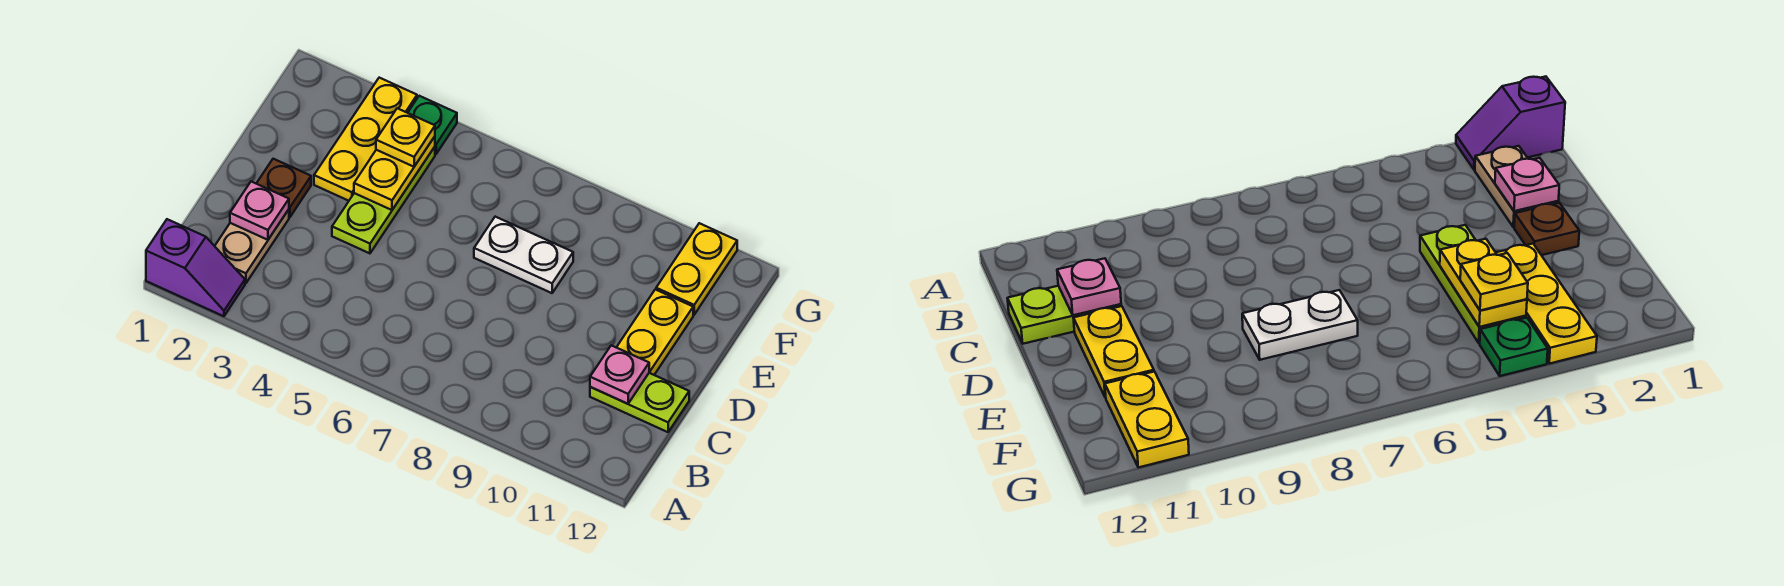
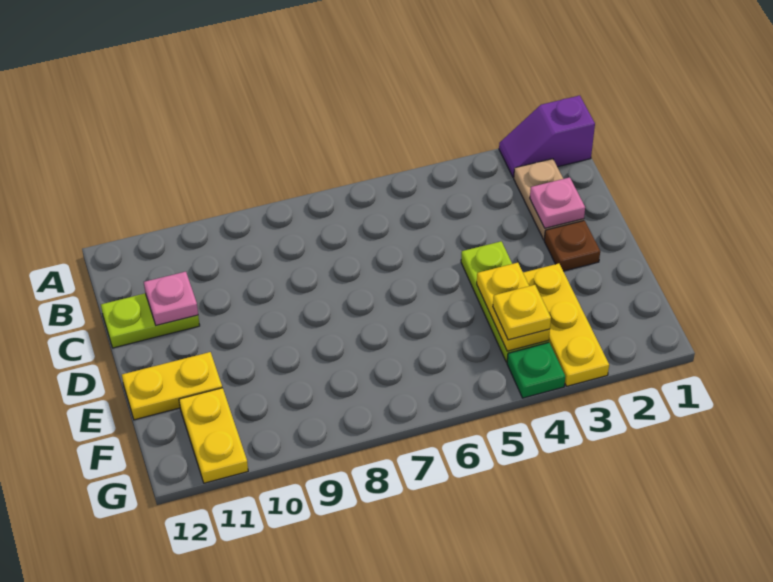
yellow 1x2 plate [616,289,693,375] -> yellow 1x2 plate turned to [122,352,222,420]
white 1x2 plate [474,217,573,293] -> none

